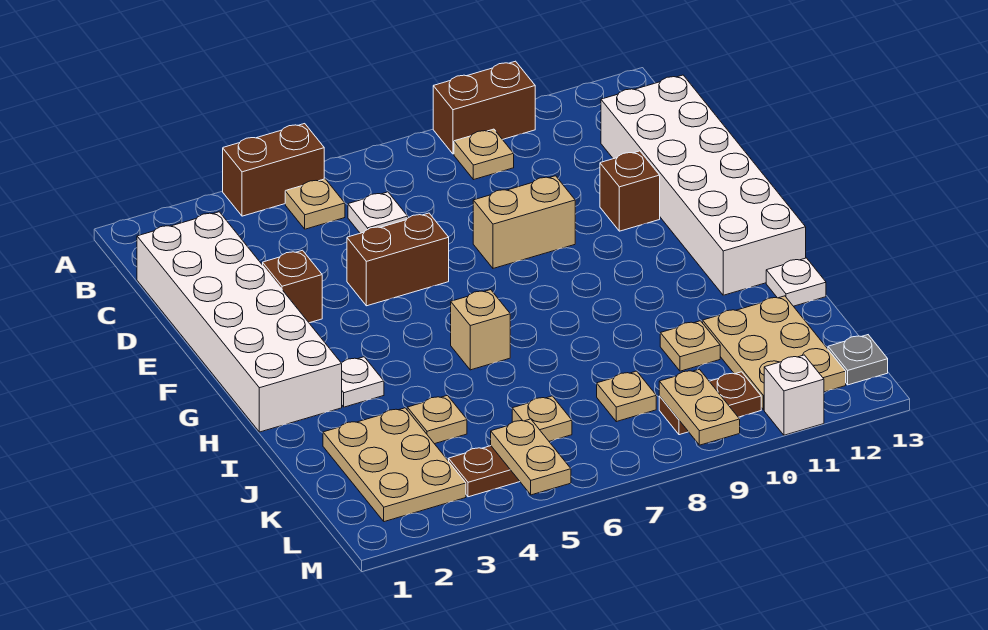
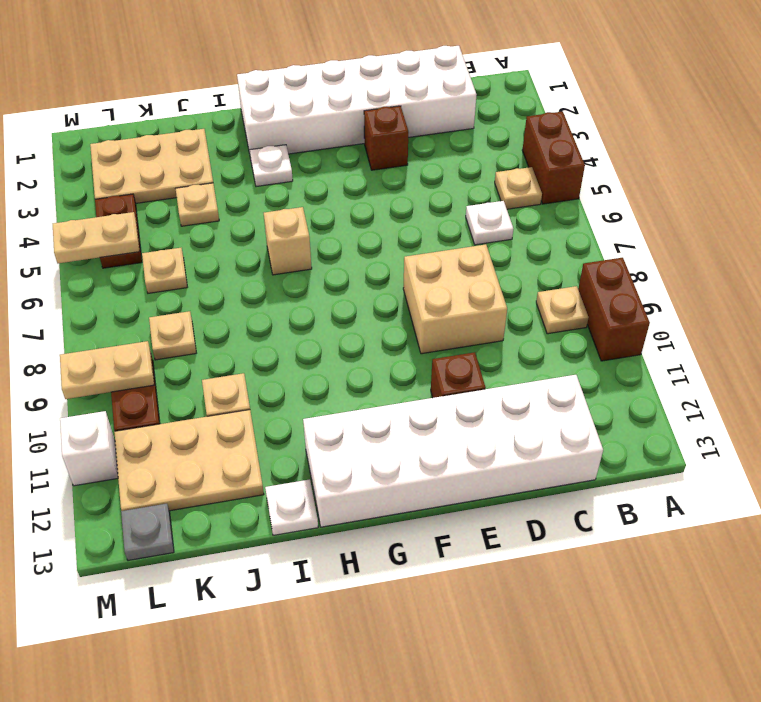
brown 1x2 brick [347,213,449,306] -> none
tan 1x2 brick [473,176,575,268] -> tan 2x2 brick [403,244,507,354]

